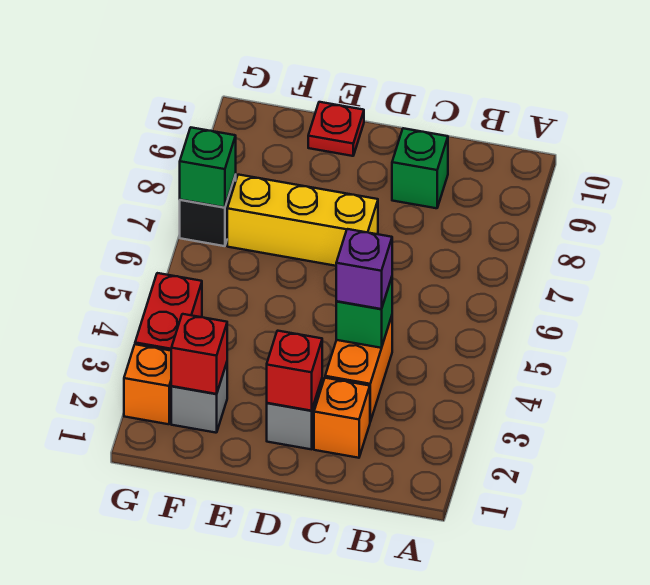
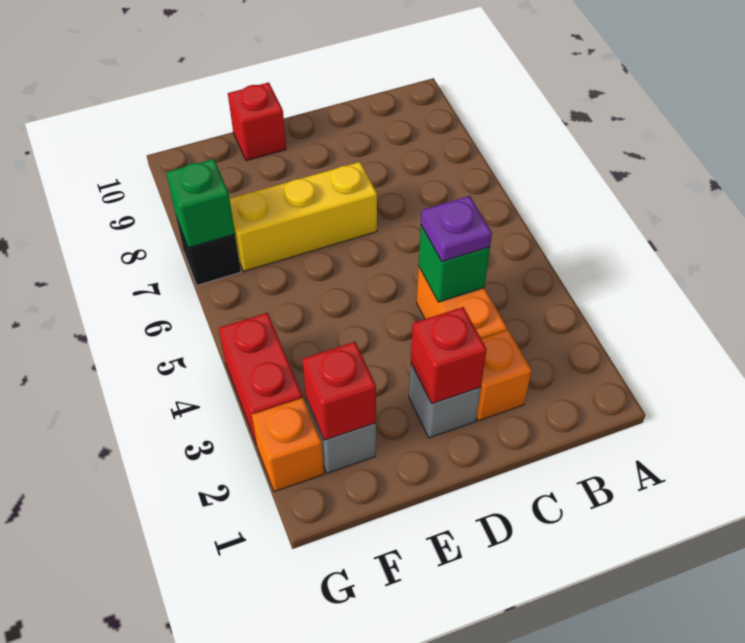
purple 1x1 brick [336,229,392,309] -> purple 1x1 plate [421,196,492,262]
green 1x1 brick [392,128,448,208] -> none
red 1x1 plate [308,102,364,156] -> red 1x1 brick [228,82,286,161]

